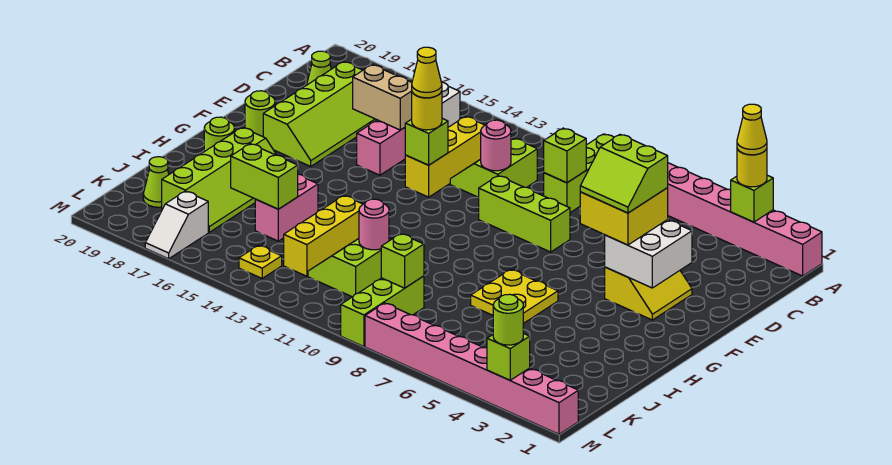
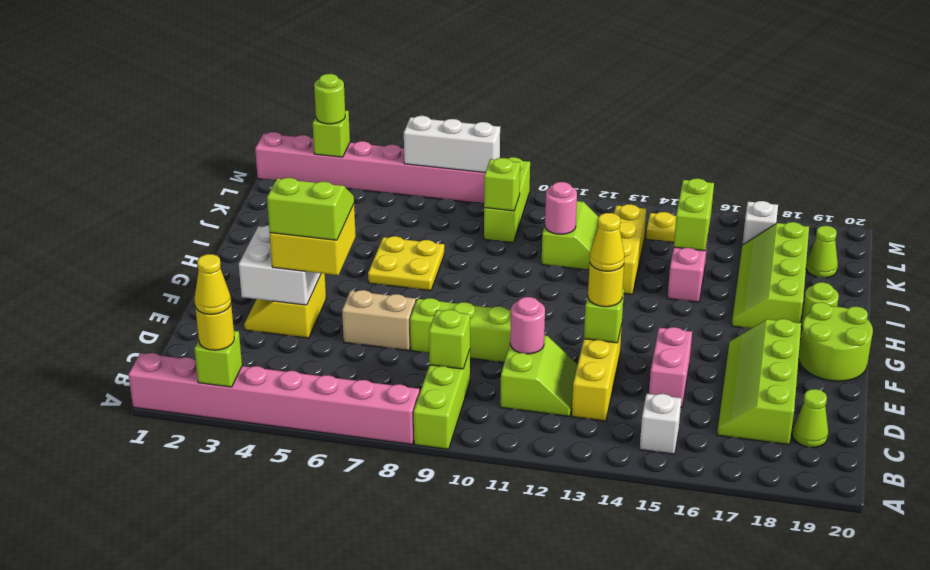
tan 1x2 brick [353,65,412,130] -> tan 1x2 brick moved to [342,290,416,351]
lime 1x1 round brick [245,91,275,137] -> lime 2x2 round brick [799,302,873,381]
lime 1x2 brick [231,144,298,209] -> lime 1x2 brick turned to [674,178,714,251]
none -> white 1x3 brick [404,116,500,173]

